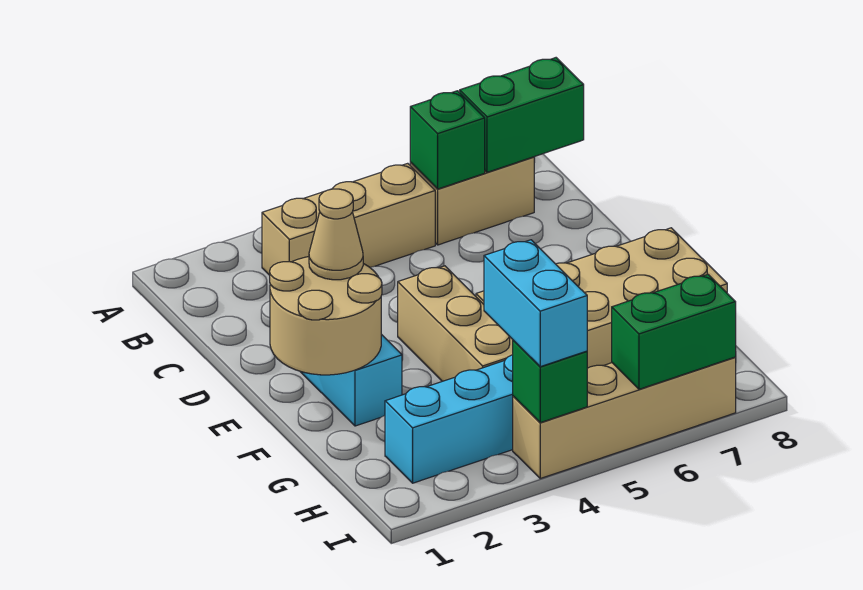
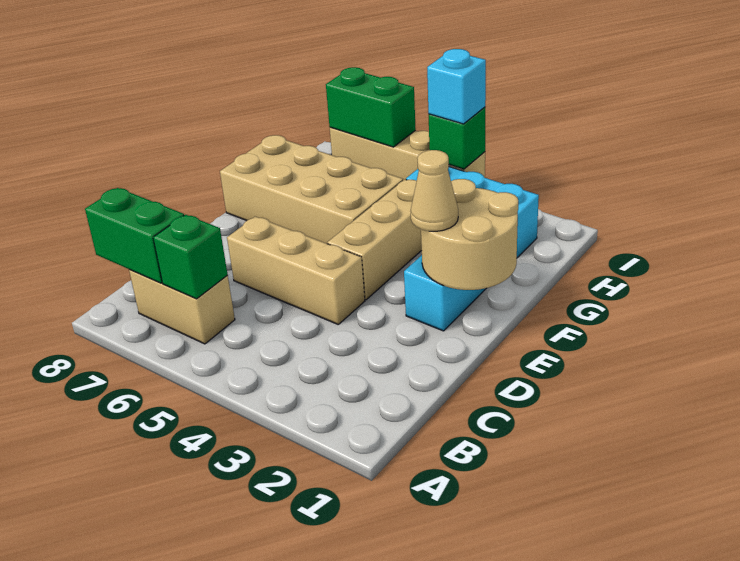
tan 1x3 brick [262,163,435,275] -> tan 1x3 brick moved to [227,217,365,324]
cyan 1x2 brick [484,240,587,367] -> cyan 1x1 brick [427,49,486,124]

